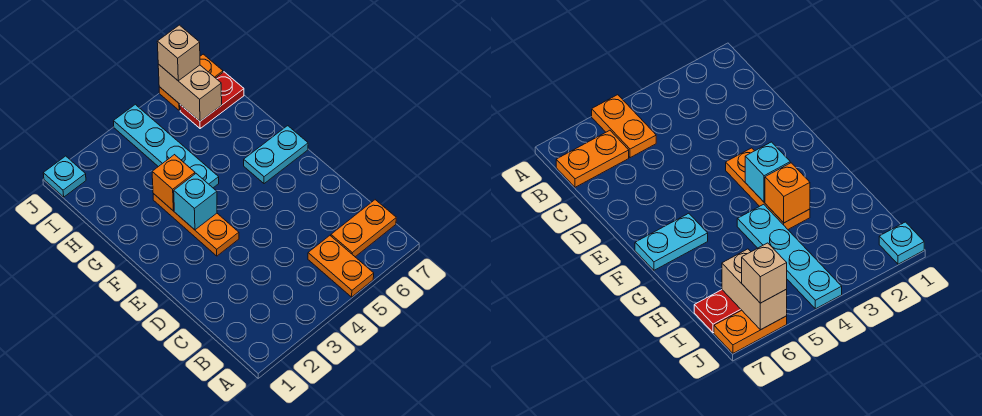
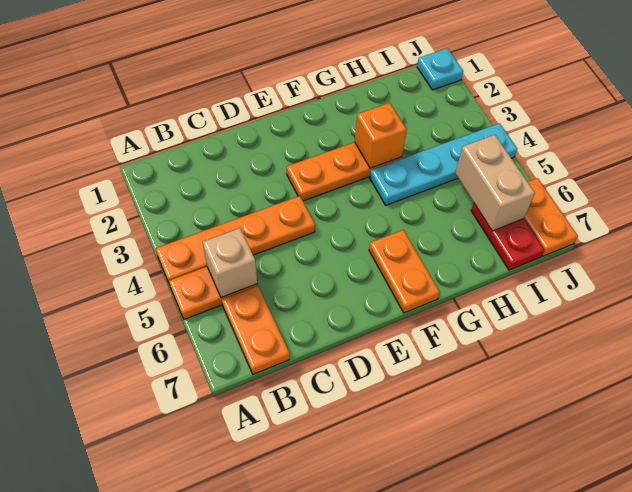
none -> orange 1x4 plate [155,196,315,283]
cyan 1x1 brick [174,174,217,230] -> none
cyan 1x2 plate [244,126,308,184] -> orange 1x2 plate [369,230,440,313]
tan 1x2 brick [158,64,222,121] -> tan 1x2 brick turned to [455,135,535,231]
tan 1x1 brick [157,25,200,81] -> tan 1x1 brick moved to [203,228,257,298]

